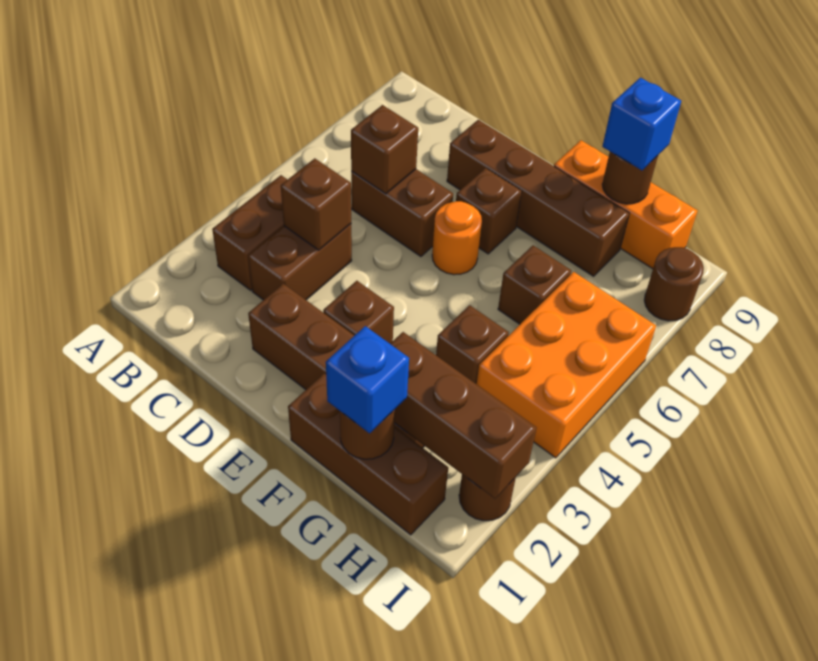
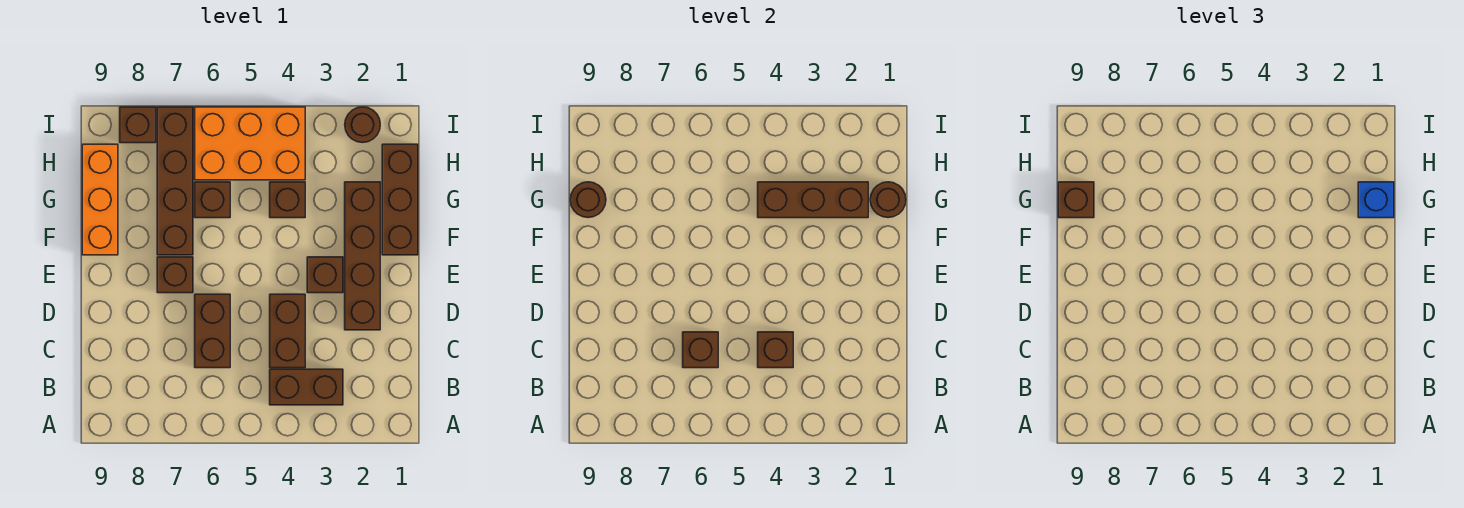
brown 1x2 brick [248,224,352,300] -> brown 1x2 brick turned to [270,294,305,368]
brown 1x4 brick [447,120,629,276] -> brown 1x4 brick moved to [157,107,193,255]
orange 1x1 round brick [432,201,482,275] -> none
brown 1x3 brick [390,332,537,499] -> brown 1x3 brick turned to [758,182,868,218]
blue 1x1 brick [602,78,681,170] -> brown 1x1 brick [1058,182,1094,218]
brown 1x1 round brick [644,247,704,321] -> brown 1x1 brick [120,107,156,143]

